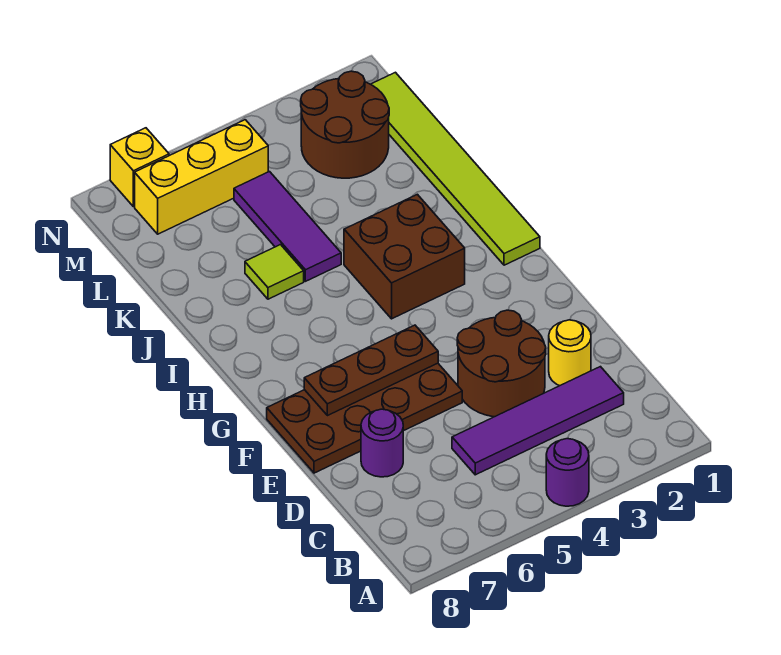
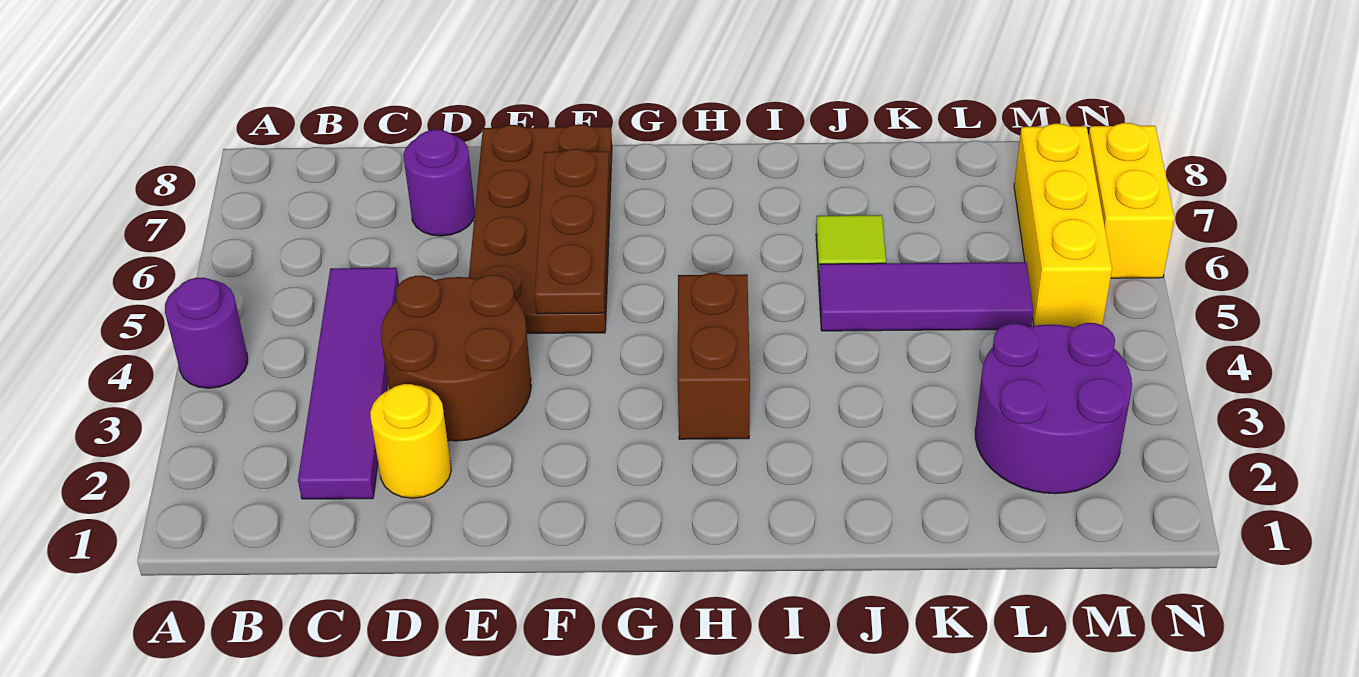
lime 1x6 tile [371,72,540,265] -> none
brown 2x2 brick [344,194,465,319] -> brown 1x2 brick [678,273,750,439]
brown 2x2 round brick [301,71,389,178] -> purple 2x2 round brick [975,323,1132,494]
yellow 1x1 brick [110,128,169,207] -> yellow 1x2 brick [1089,123,1175,278]

